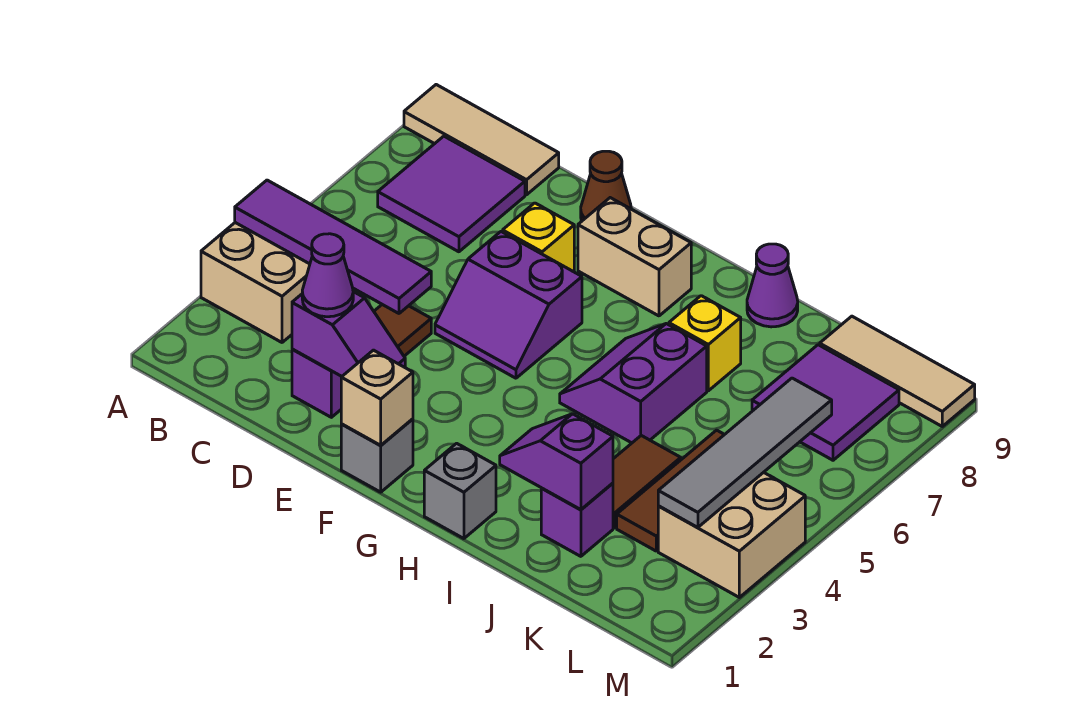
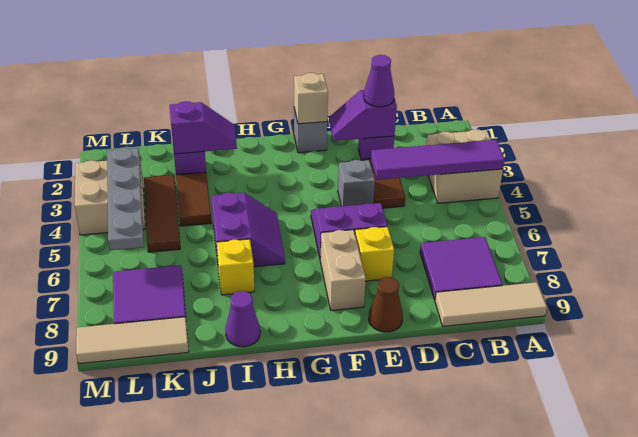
tan 1x2 brick [578,198,691,316] -> tan 1x2 brick turned to [320,230,366,310]
grey 1x1 brick [424,443,496,539] -> grey 1x1 brick moved to [338,160,375,206]
grey 1x4 tile [658,378,832,527] -> grey 1x4 plate [107,147,144,250]

